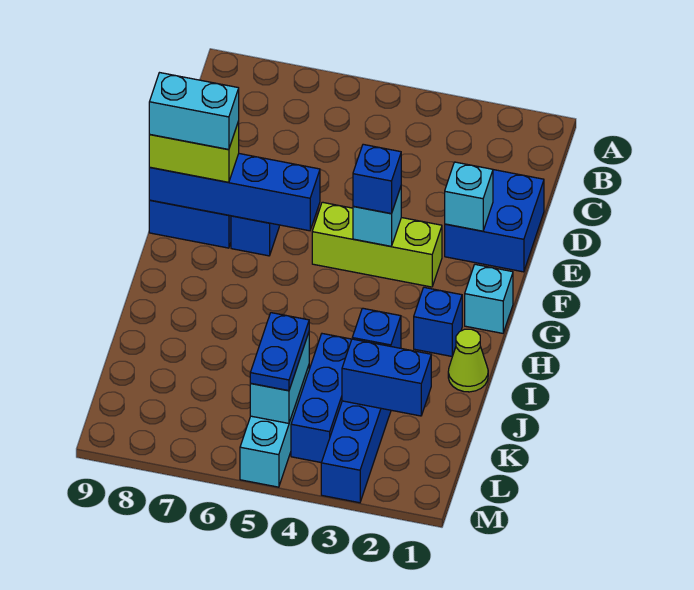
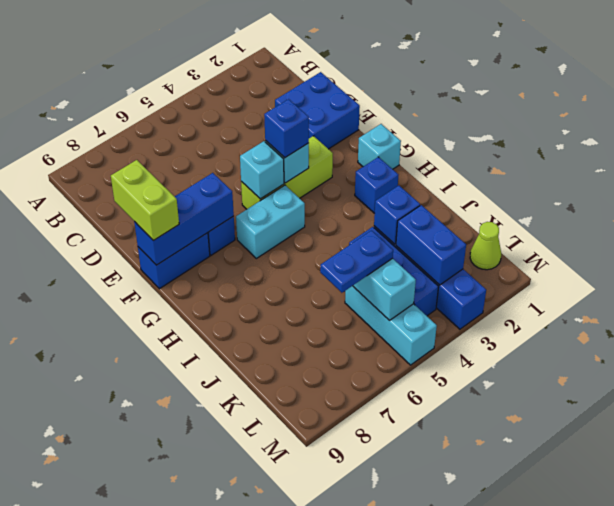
cyan 1x1 brick [445,162,493,231] -> cyan 1x1 brick moved to [240,141,284,199]
blue 1x4 brick [149,154,320,231] -> blue 1x3 brick [134,173,234,265]
lime 1x2 brick [149,121,239,182] -> lime 1x2 brick turned to [111,160,179,241]
cyan 1x2 brick [149,73,239,150] -> cyan 1x2 brick moved to [236,185,305,258]
lime 1x1 cone [448,329,488,392] -> lime 1x1 cone moved to [470,222,501,270]
blue 1x2 brick [342,339,431,416] -> blue 1x2 brick turned to [396,205,466,285]
blue 1x2 plate [250,313,309,391] -> blue 1x2 plate turned to [320,231,393,293]

